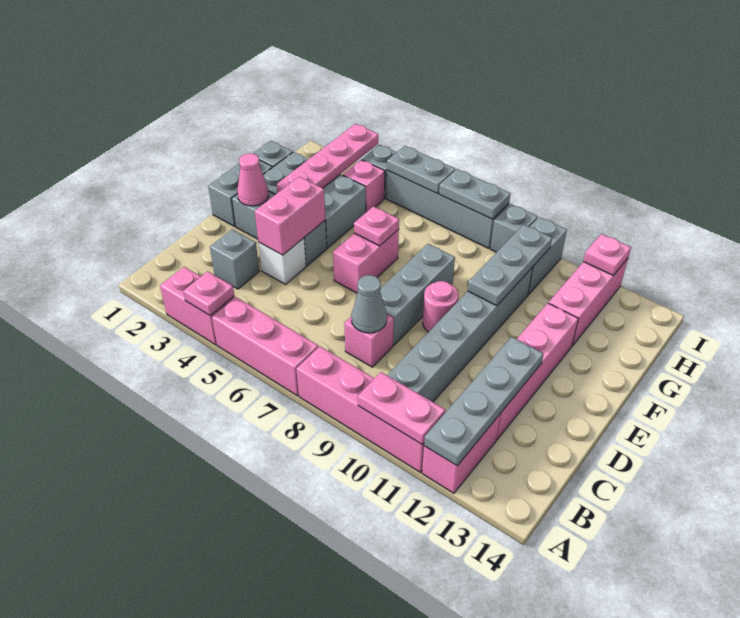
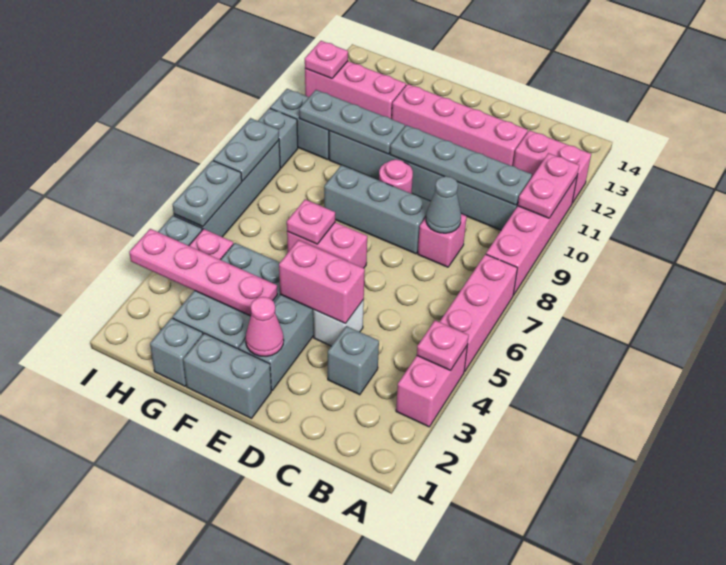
grey 1x4 plate [424,337,544,466] -> grey 1x4 plate moved to [390,125,532,205]

